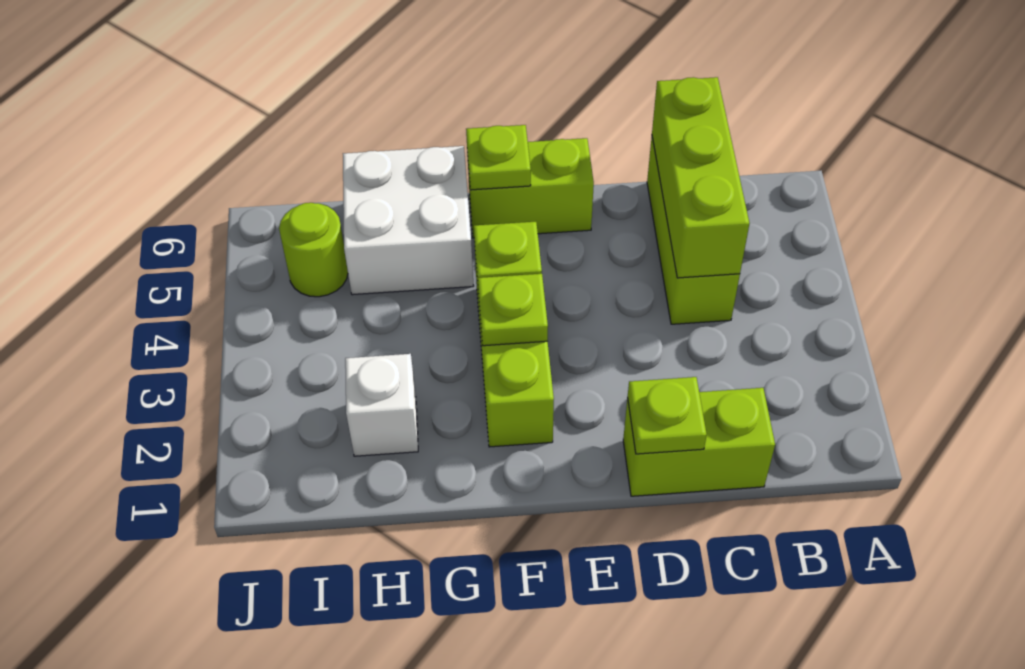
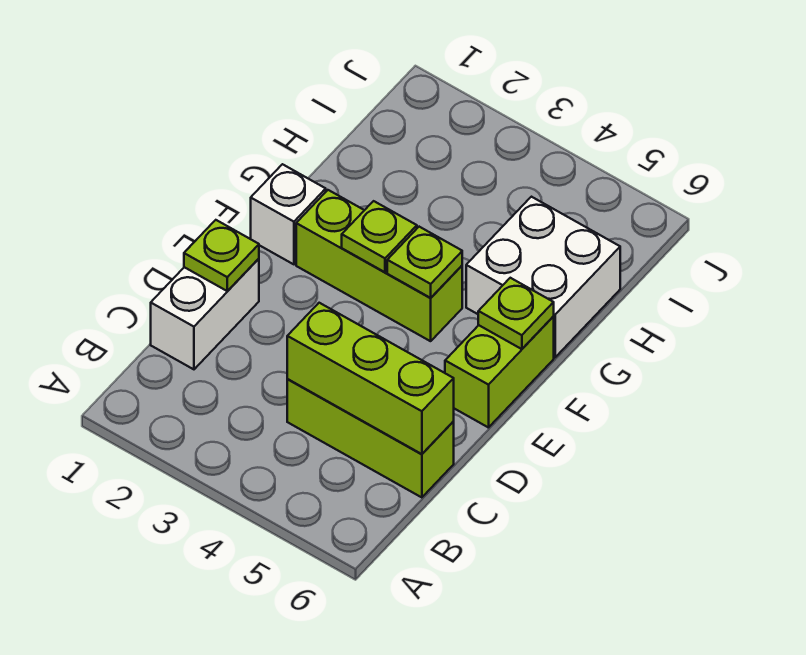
lime 1x2 brick [623,388,775,496] -> white 1x2 brick [151,259,259,369]
white 1x1 brick [345,354,418,456] -> white 1x1 brick moved to [251,164,326,264]
lime 1x1 round brick [279,203,348,297] -> none

